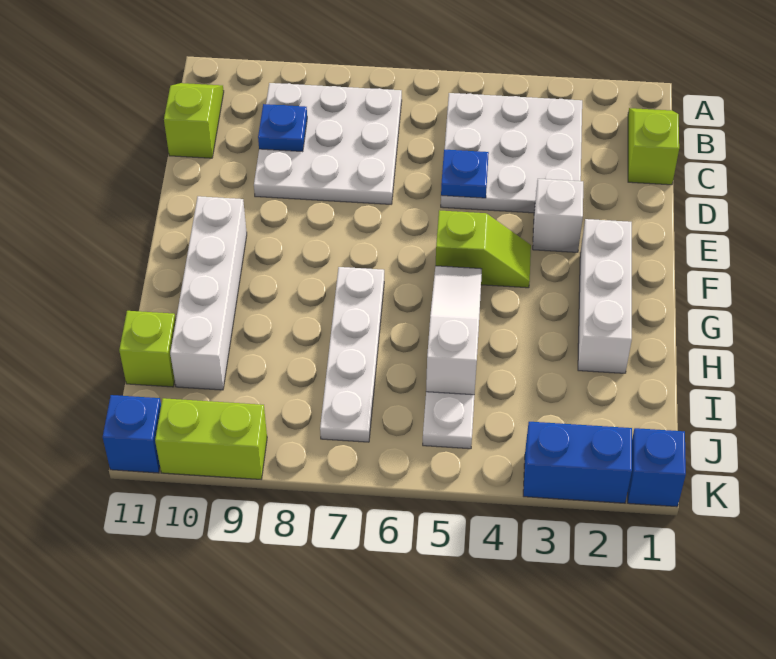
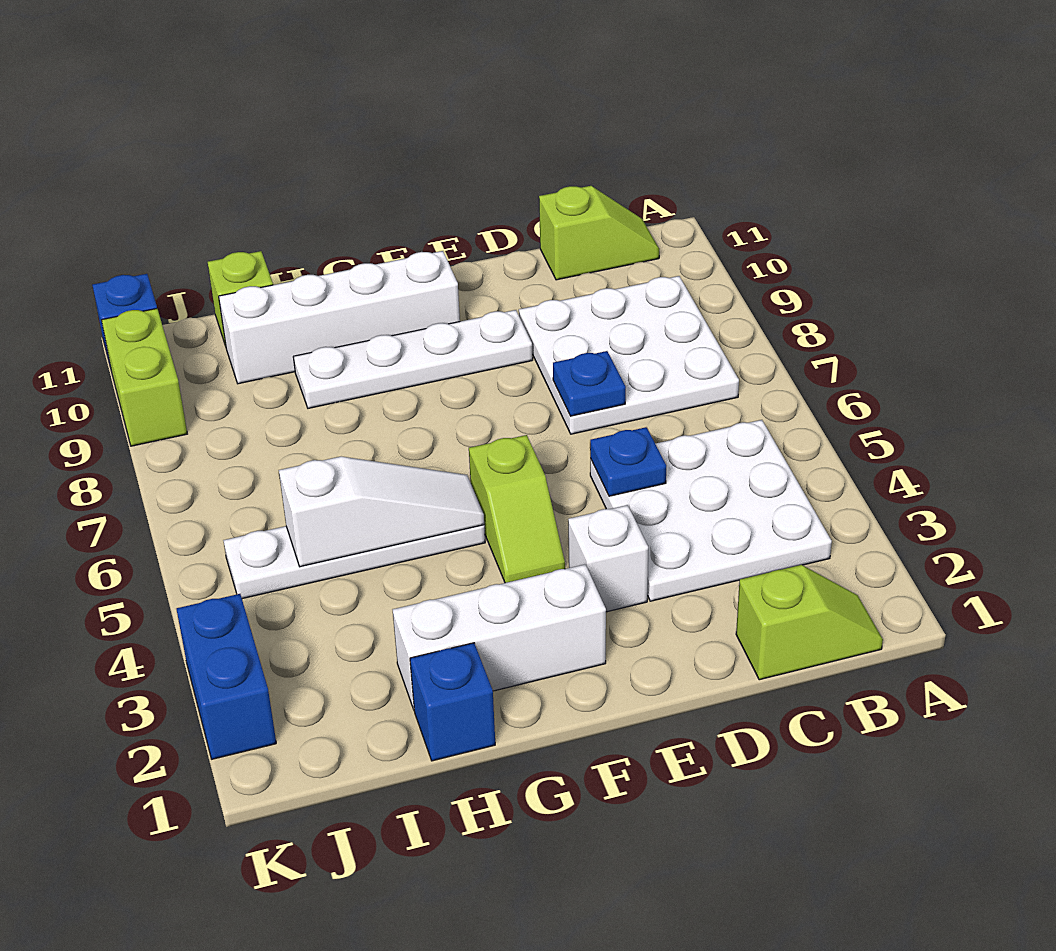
blue 1x1 plate [258,104,307,152] -> blue 1x1 plate moved to [553,351,626,416]
white 1x4 plate [320,267,384,442] -> white 1x4 plate moved to [293,310,533,408]
blue 1x1 brick [628,428,686,507] -> blue 1x1 brick moved to [410,643,495,761]

